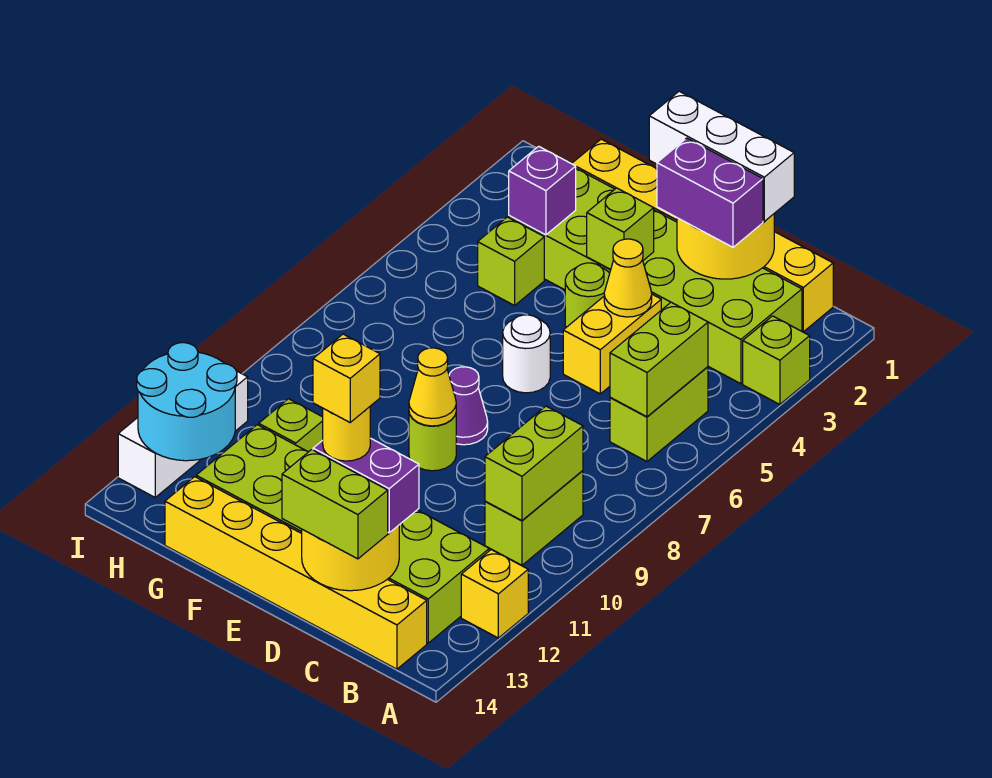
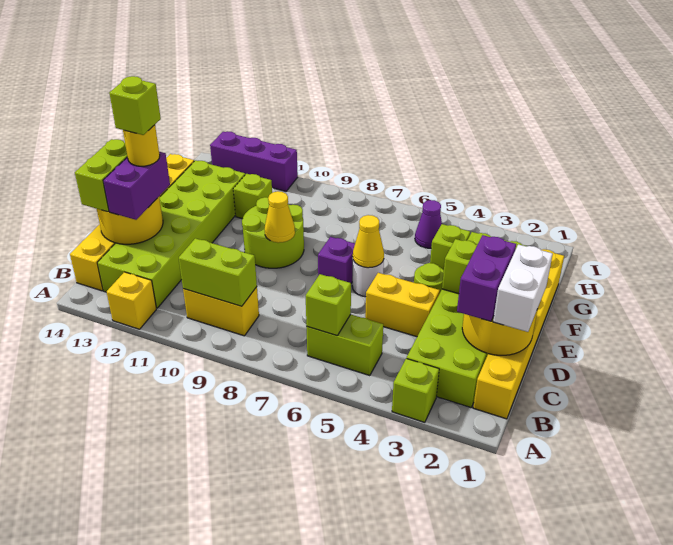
lime 1x2 brick [610,302,708,417] -> lime 1x1 brick [306,274,351,336]
lime 1x2 brick [485,471,583,565] -> yellow 1x2 brick [183,287,259,336]
white 1x3 brick [649,91,794,222] -> white 1x2 brick [493,244,553,332]
yellow 1x1 cone [604,239,652,317] -> yellow 1x1 cone moved to [353,215,384,268]
yellow 1x1 brick [313,334,380,422] -> lime 1x1 brick [109,76,161,135]
purple 1x1 cone [449,367,488,445] -> purple 1x1 cone moved to [415,200,442,248]
lime 1x1 round brick [409,413,456,471] -> lime 2x2 round brick [242,197,304,268]
purple 1x1 brick [509,146,576,235] -> purple 1x1 brick moved to [318,237,355,283]
cyan 2x2 round brick [137,343,237,461] -> none
white 1x3 brick [118,371,248,497] -> purple 1x3 brick [210,131,298,191]

